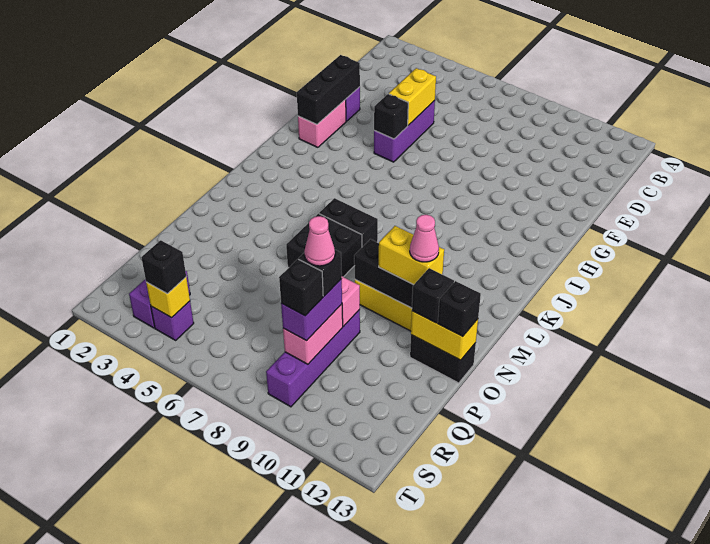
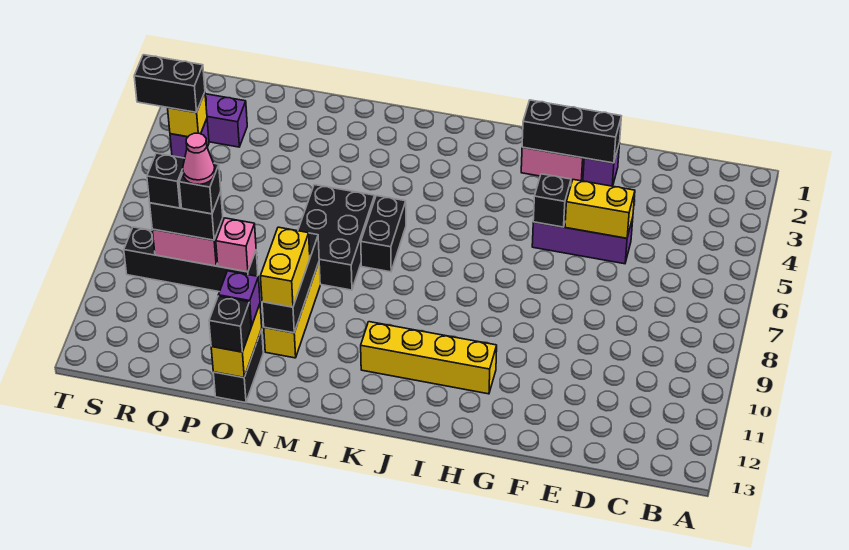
none -> yellow 1x4 brick [361,322,497,394]
black 2x2 brick [286,214,362,277] -> black 2x3 brick [298,185,375,290]
pink 1x1 cone [410,215,439,262] -> none
black 1x1 brick [412,268,454,323] -> purple 1x1 brick [218,271,260,327]
purple 1x4 brick [266,310,360,407] -> black 1x4 brick [124,227,258,292]
purple 1x2 brick [281,279,342,341] -> black 1x2 brick [150,192,223,240]
black 1x1 brick [141,240,186,294] -> black 1x2 brick [134,55,205,112]

